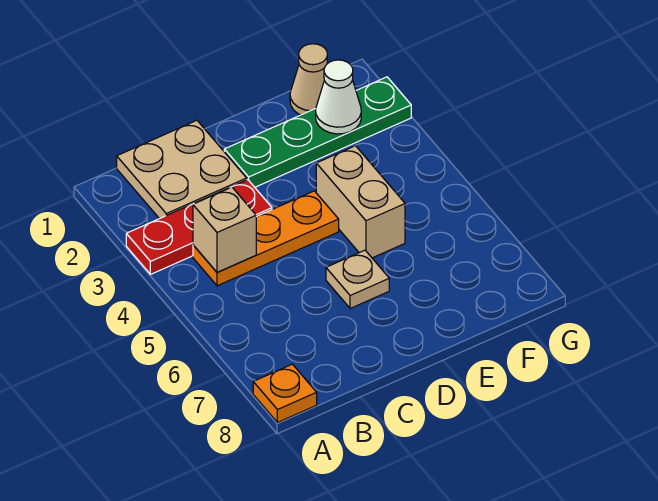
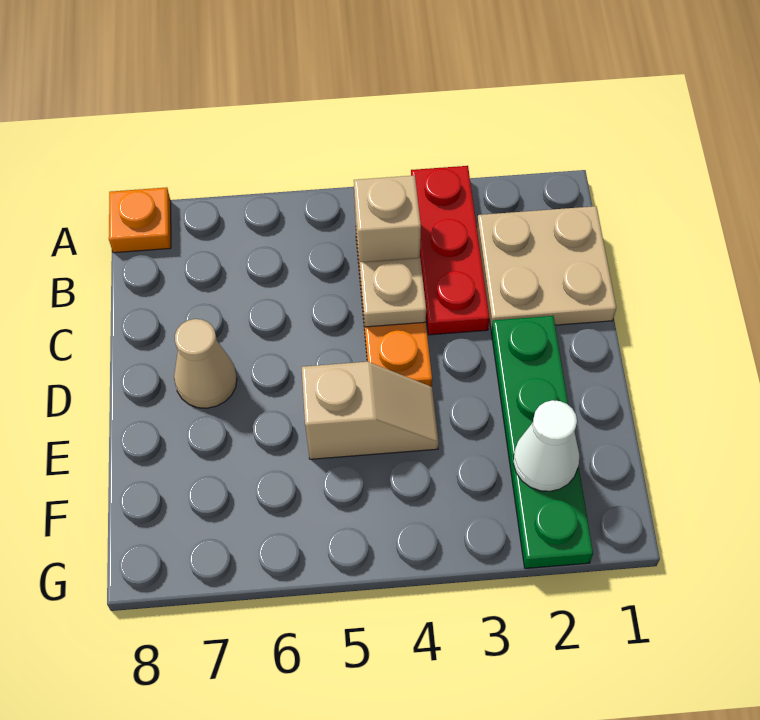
tan 1x1 plate [326,250,389,309] -> tan 1x1 plate moved to [360,258,426,327]
tan 1x2 brick [316,146,405,258] -> tan 1x2 slope [302,362,439,459]
tan 1x1 cone [290,44,327,115] -> tan 1x1 cone moved to [174,319,237,408]

